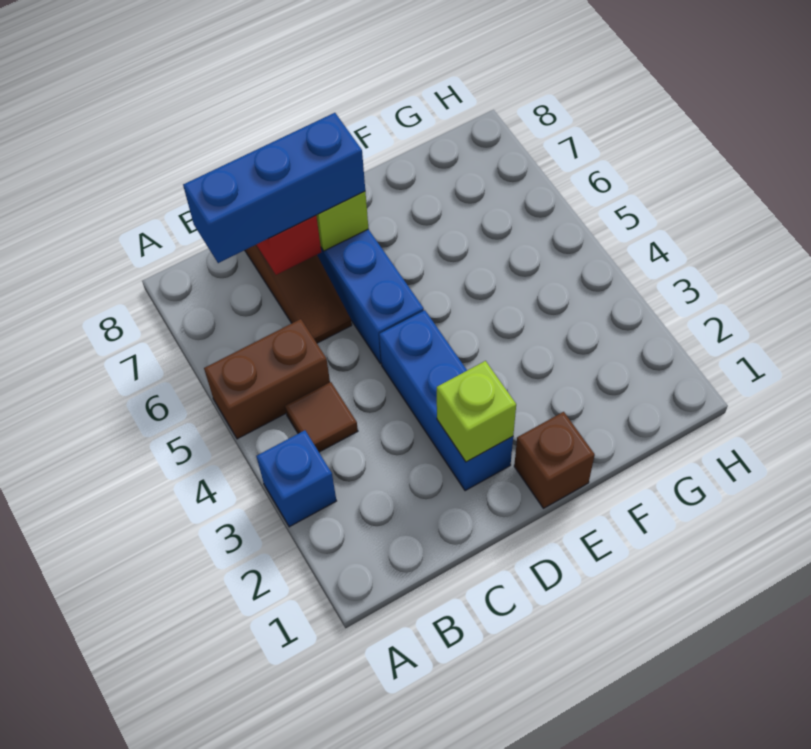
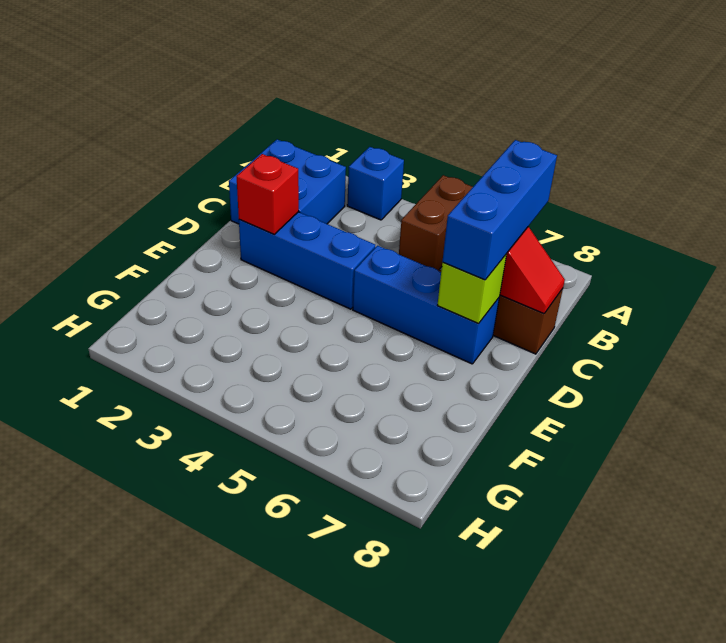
none -> blue 2x2 brick [229,139,346,224]
brown 1x1 tile [285,382,358,452] -> none
lime 1x1 brick [437,361,516,462] -> red 1x1 brick [236,154,299,234]
brown 1x1 brick [514,412,595,508] -> none

